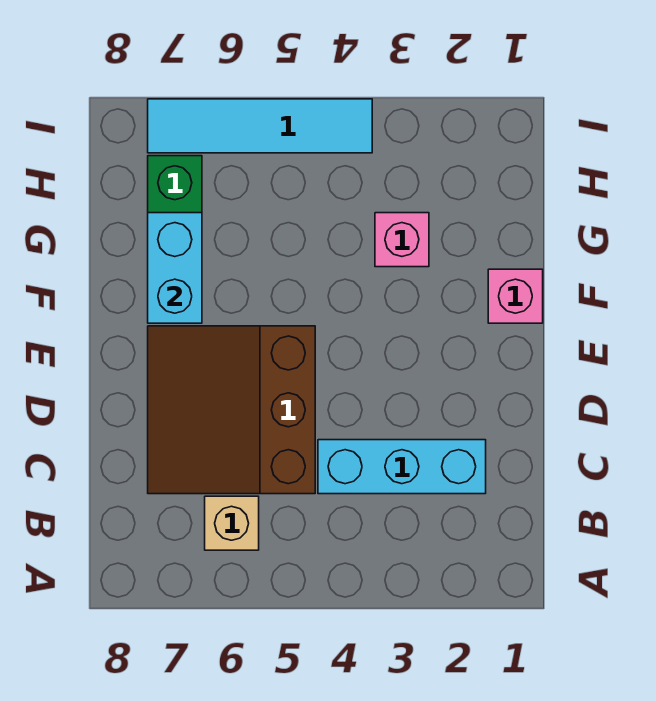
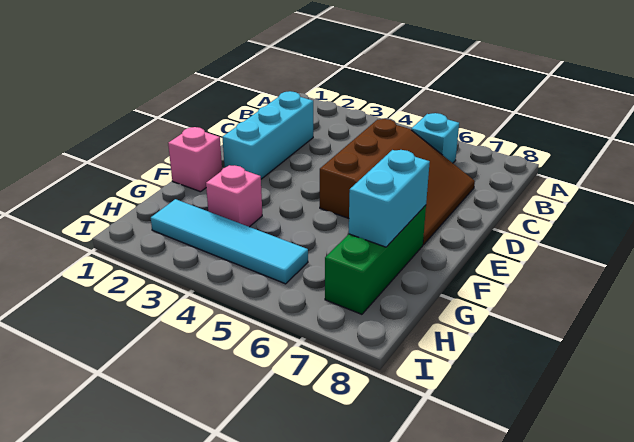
tan 1x1 brick [205,496,259,550] -> cyan 1x1 brick [411,113,459,163]
cyan 1x3 brick [318,440,486,494] -> cyan 1x3 brick turned to [222,91,313,179]
cyan 1x4 tile [148,99,372,153] -> cyan 1x4 tile moved to [151,199,308,284]

